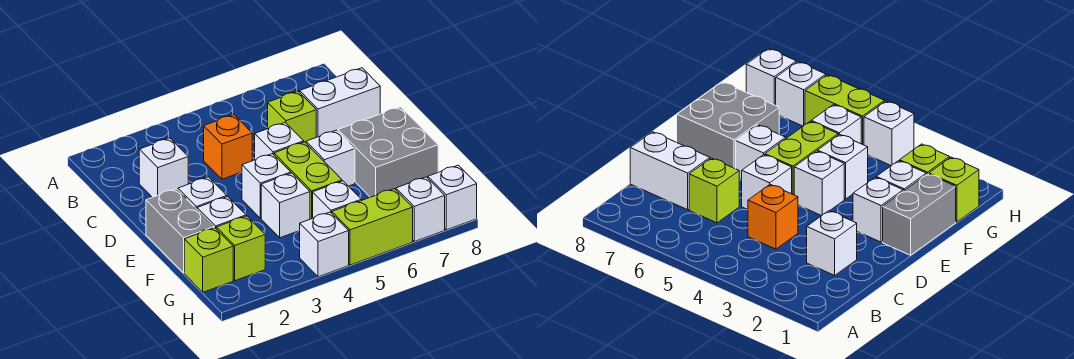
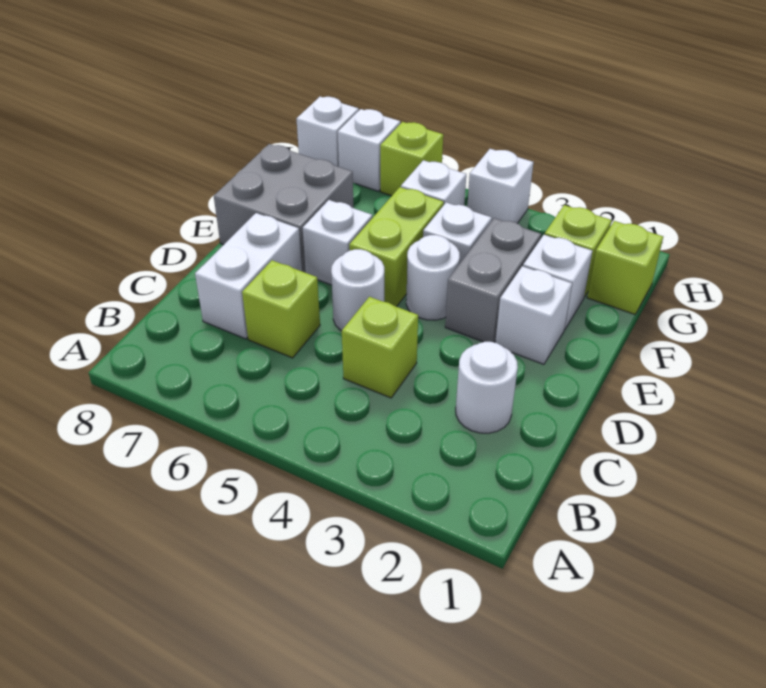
white 1x1 brick [139,138,188,197] -> white 1x1 round brick [456,342,518,433]
orange 1x1 brick [204,115,252,179] -> lime 1x1 brick [342,297,418,398]
white 1x2 brick [300,68,380,137] -> white 1x2 brick turned to [195,213,302,339]
white 1x1 brick [255,123,304,160] -> white 1x1 round brick [331,249,384,331]
grey 1x2 brick [146,189,214,273] -> grey 1x2 brick moved to [445,218,541,342]
white 1x1 brick [242,154,291,218] -> white 1x1 round brick [406,235,460,320]
lime 1x2 brick [332,189,413,265] -> lime 1x1 brick [380,122,443,196]

